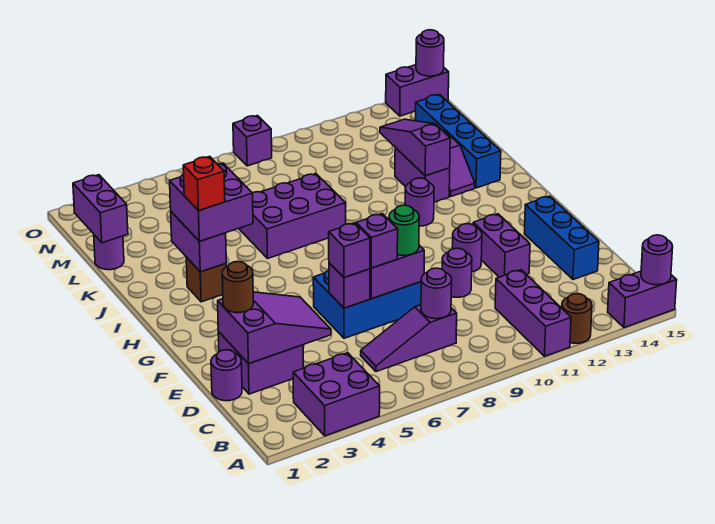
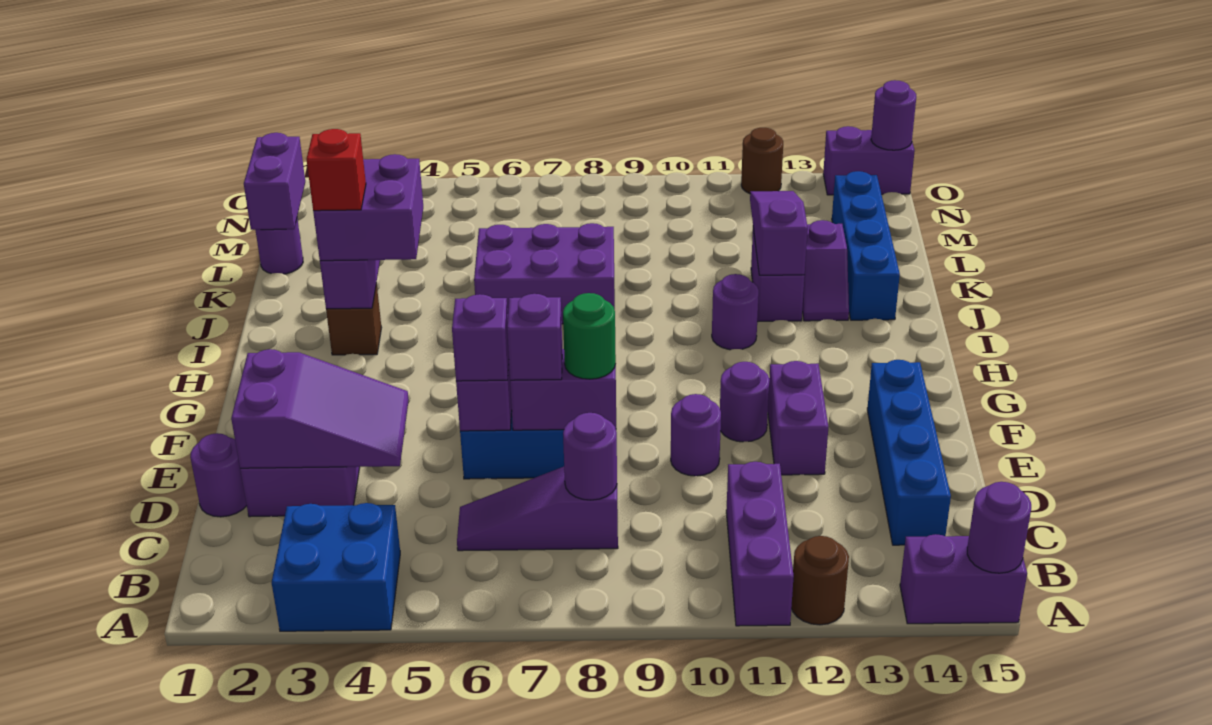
purple 2x2 brick [293,353,380,436] -> blue 2x2 brick [272,503,400,631]
blue 1x3 brick [524,196,599,280] -> blue 1x4 brick [867,360,951,545]
brown 1x1 round brick [222,261,253,313] -> brown 1x1 round brick moved to [741,128,783,194]
purple 1x1 brick [233,116,272,166] -> none

